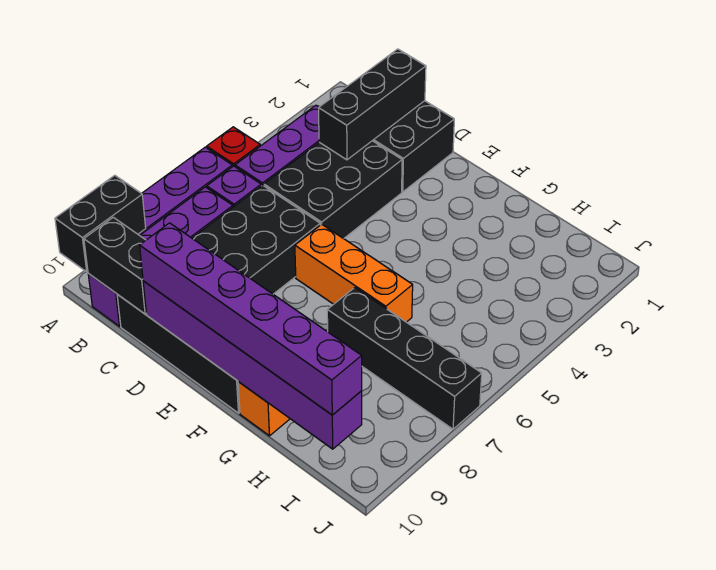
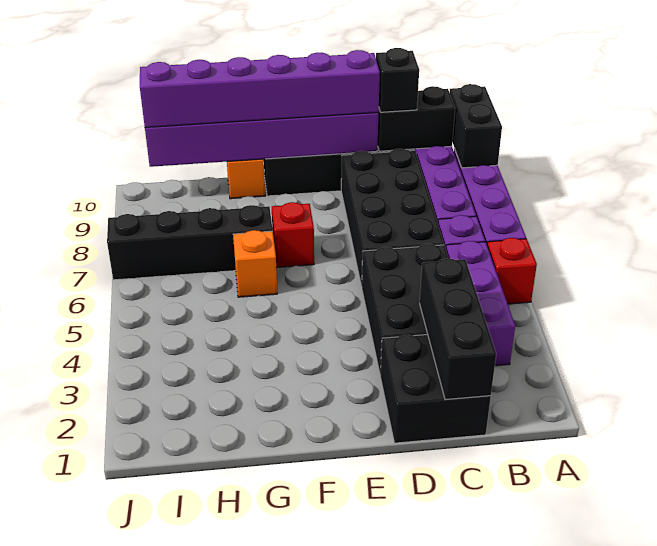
none -> black 1x1 brick [376,48,419,112]
orange 1x3 brick [295,224,413,322] -> orange 1x1 brick [233,230,277,297]
none -> red 1x1 brick [272,202,314,268]

